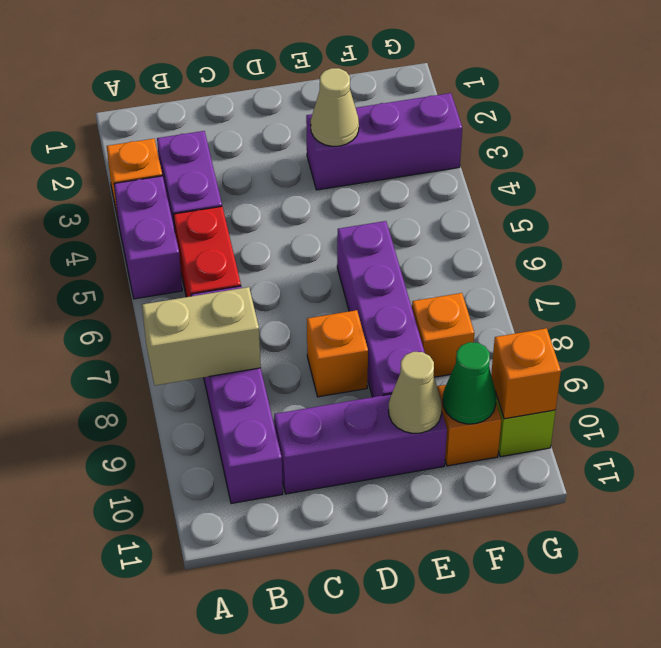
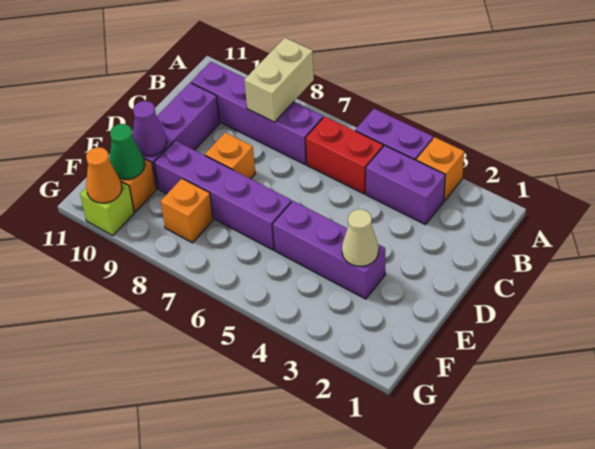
purple 1x3 brick [306,93,462,190] -> purple 1x3 brick turned to [273,201,385,299]
tan 1x1 cone [389,352,442,433] -> purple 1x1 cone [132,101,167,156]
orange 1x1 brick [491,328,561,419] -> orange 1x1 cone [86,147,122,203]

